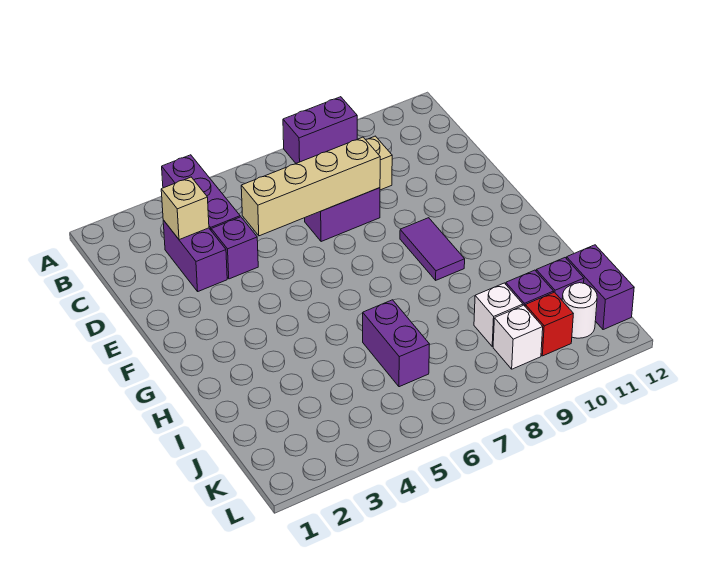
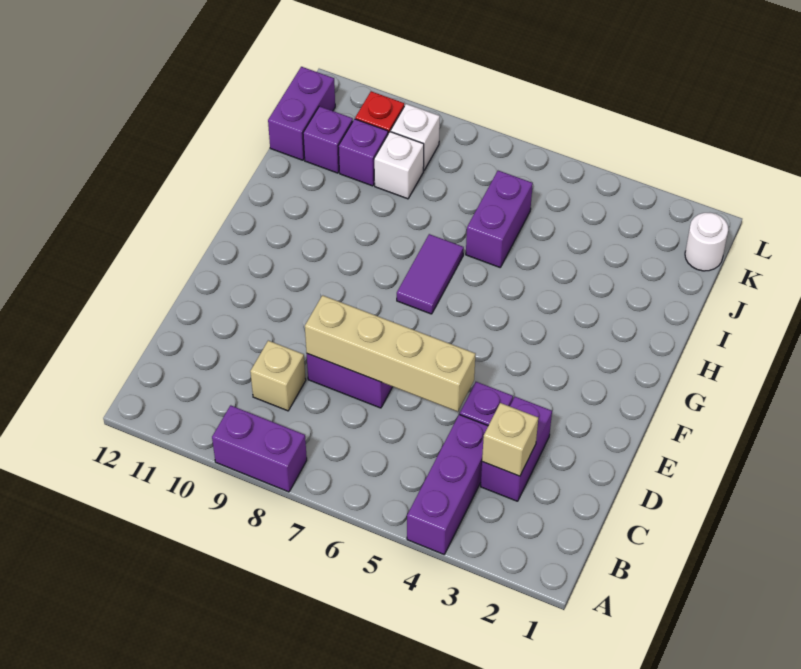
purple 1x2 tile [400,218,465,280] -> purple 1x2 tile moved to [397,234,464,314]
white 1x1 round brick [562,283,597,338] -> white 1x1 round brick moved to [685,213,728,271]

